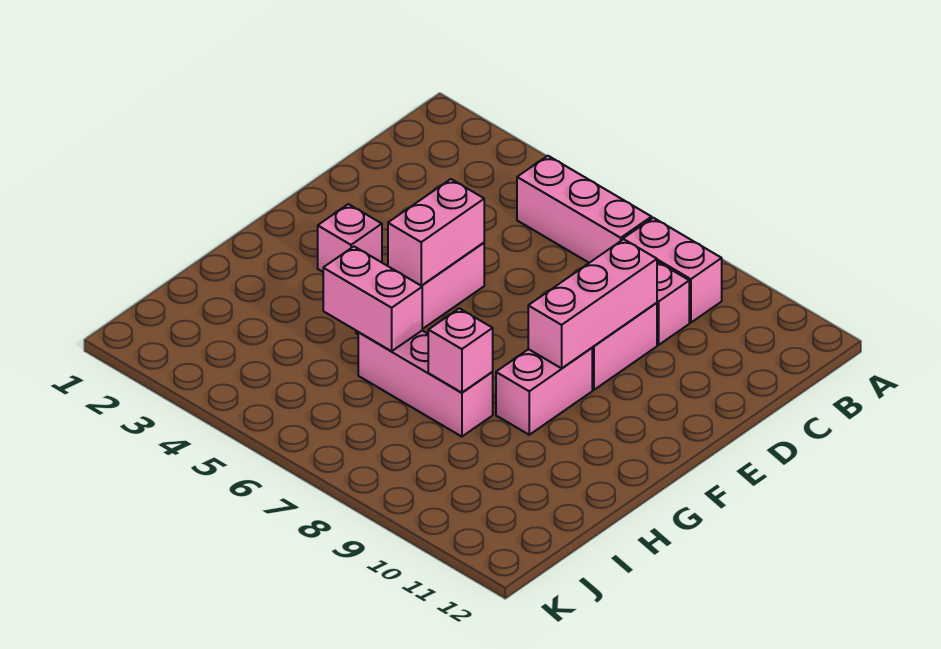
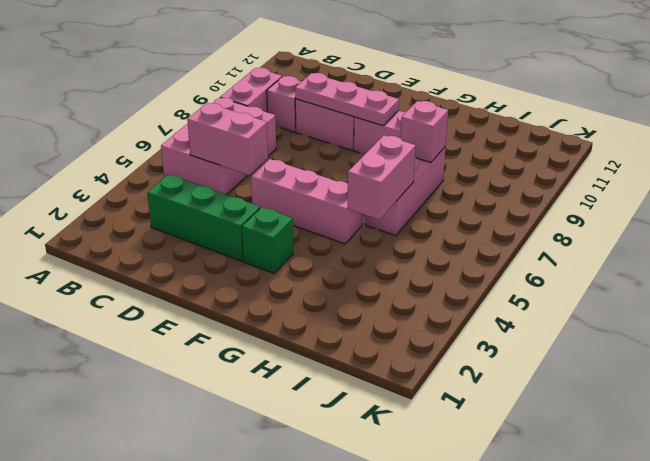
pink 1x3 brick [517,156,652,263] -> pink 2x3 brick [161,98,276,195]
none -> green 1x3 brick [147,174,260,261]
pink 1x3 brick [528,239,657,368] -> pink 1x3 plate [295,73,399,126]
pink 1x2 brick [388,179,484,286] -> pink 1x2 brick moved to [187,103,268,175]
pink 1x1 brick [318,204,382,272] -> green 1x1 brick [242,207,293,273]

